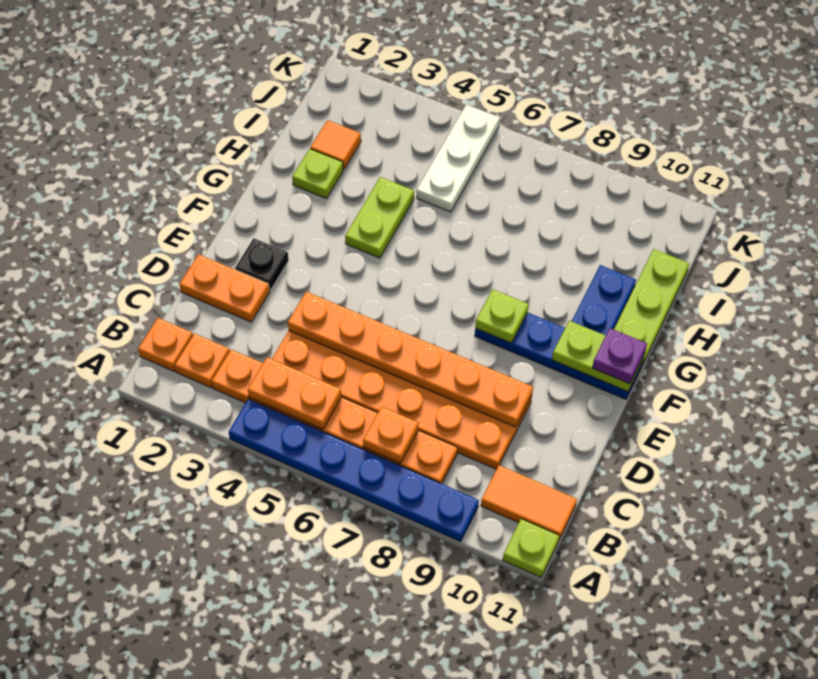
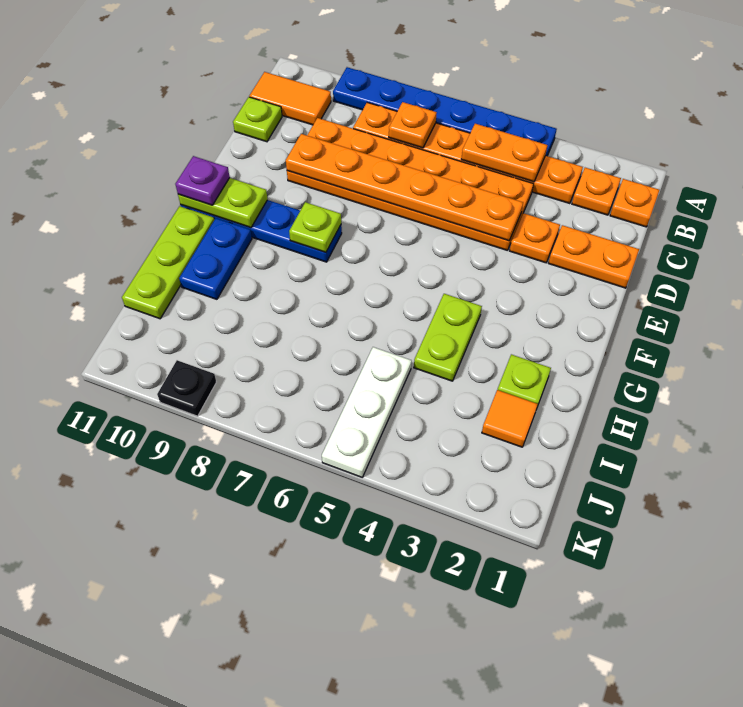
lime 1x1 plate [503,519,559,577] -> lime 1x1 plate moved to [233,97,282,142]
none -> orange 1x1 plate [510,213,560,263]
black 1x1 plate [235,238,289,290] -> black 1x1 plate moved to [157,360,216,416]

